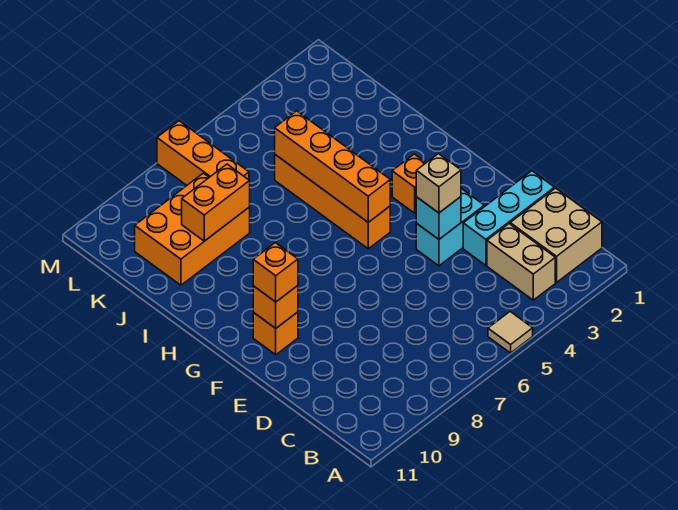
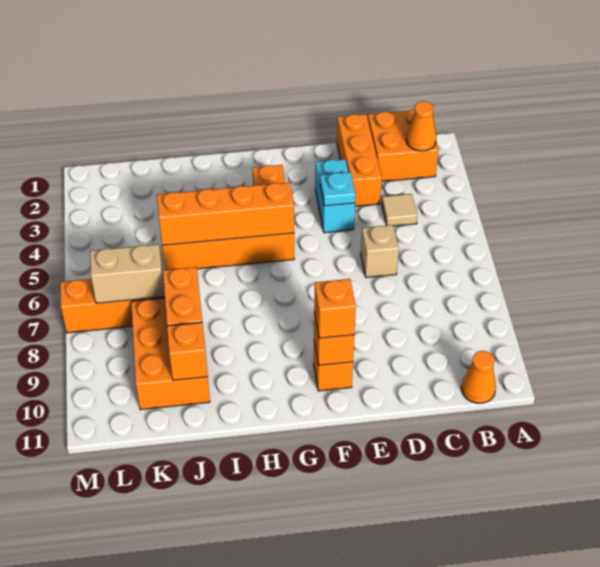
tan 1x1 tile [488,312,533,353] -> tan 1x1 tile moved to [382,194,418,226]
tan 2x2 brick [510,188,602,282] -> orange 2x2 brick [368,109,439,181]
none -> orange 1x1 cone [406,101,436,151]
tan 1x2 brick [487,224,555,300] -> tan 1x2 brick moved to [90,244,164,303]
none -> orange 1x1 cone [461,351,496,403]
cyan 1x3 brick [463,171,555,265] -> orange 1x3 brick [337,114,382,206]
cyan 1x1 brick [416,197,461,239] -> cyan 1x1 plate [320,172,355,206]
tan 1x1 brick [416,154,461,213] -> tan 1x1 brick moved to [361,225,399,278]
none -> orange 1x1 brick [167,322,208,380]

